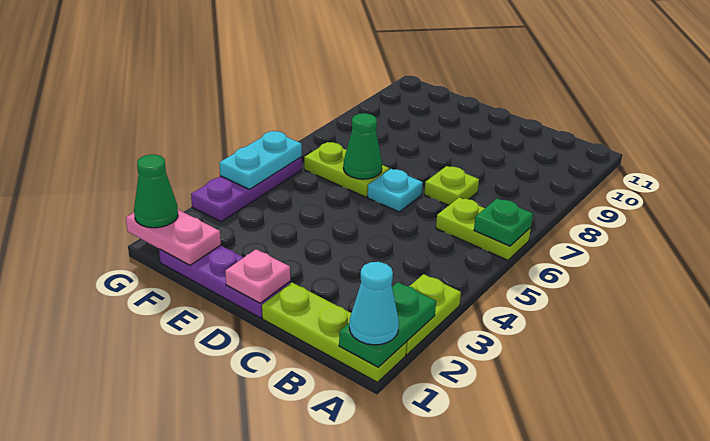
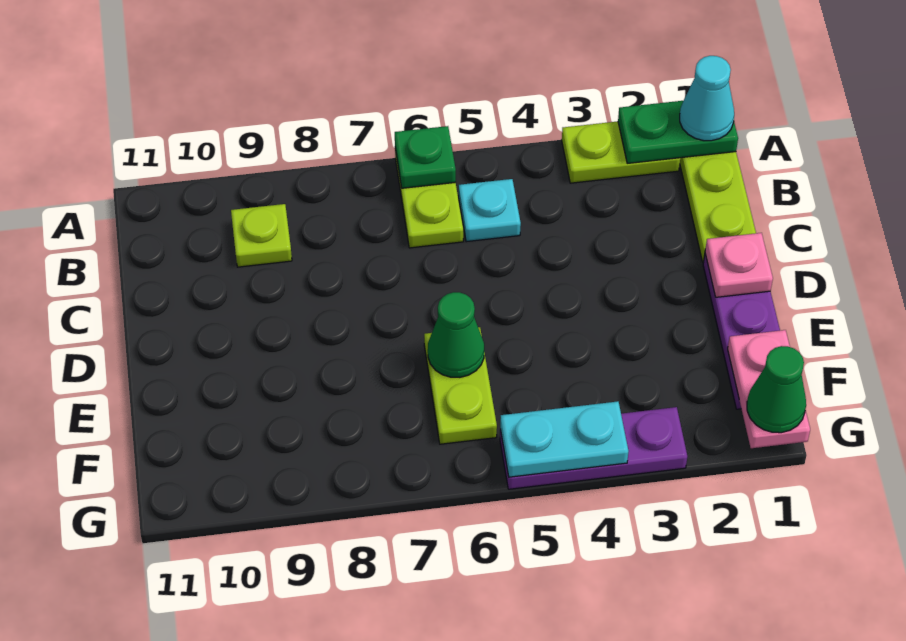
lime 1x1 plate [424,166,479,205] -> lime 1x1 plate moved to [231,204,292,267]
cyan 1x1 plate [368,169,423,212] -> cyan 1x1 plate moved to [459,179,521,242]

